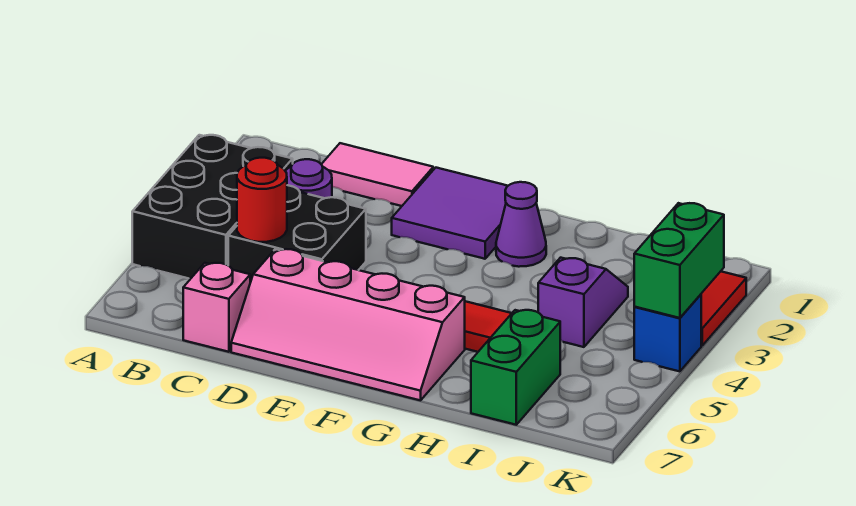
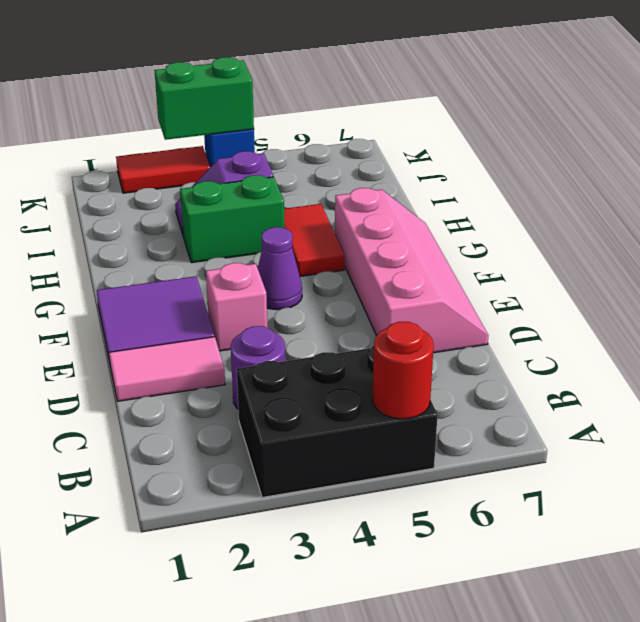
pink 1x2 tile [321,143,433,206] -> pink 1x2 tile turned to [109,337,225,401]
black 2x2 brick [228,185,366,282] -> none
red 1x1 round brick [237,158,287,242] -> red 1x1 round brick moved to [372,322,434,419]
pink 1x1 brick [183,263,250,352] -> pink 1x1 brick moved to [206,263,267,351]
purple 1x1 cone [496,182,546,267] -> purple 1x1 cone moved to [258,227,302,310]
green 1x2 brick [471,310,560,425] -> green 1x2 brick moved to [180,175,285,263]

